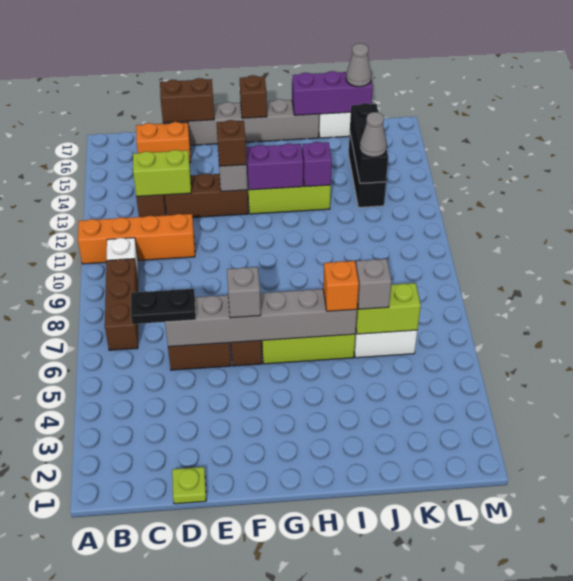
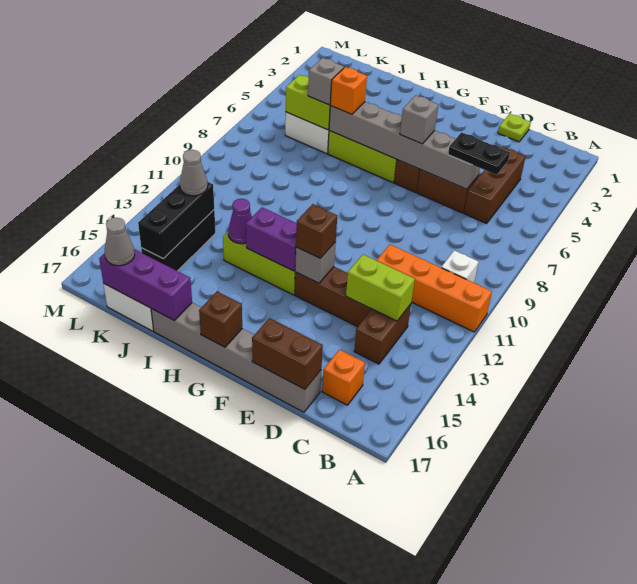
brown 1x3 brick [105,259,138,350] -> brown 1x3 brick moved to [464,147,526,223]
orange 1x2 brick [136,122,191,163] -> orange 1x1 brick [322,350,365,405]
purple 1x1 brick [302,142,332,187] -> purple 1x1 cone [228,199,252,244]

